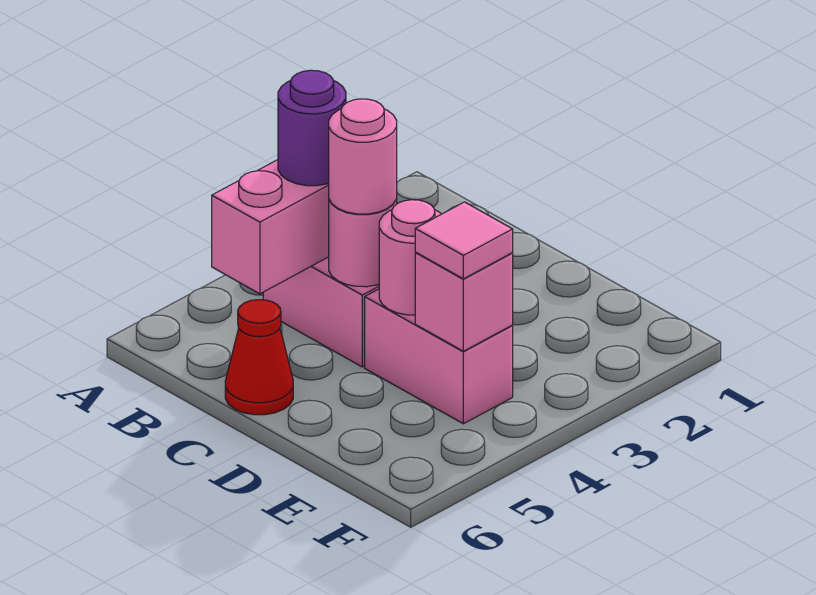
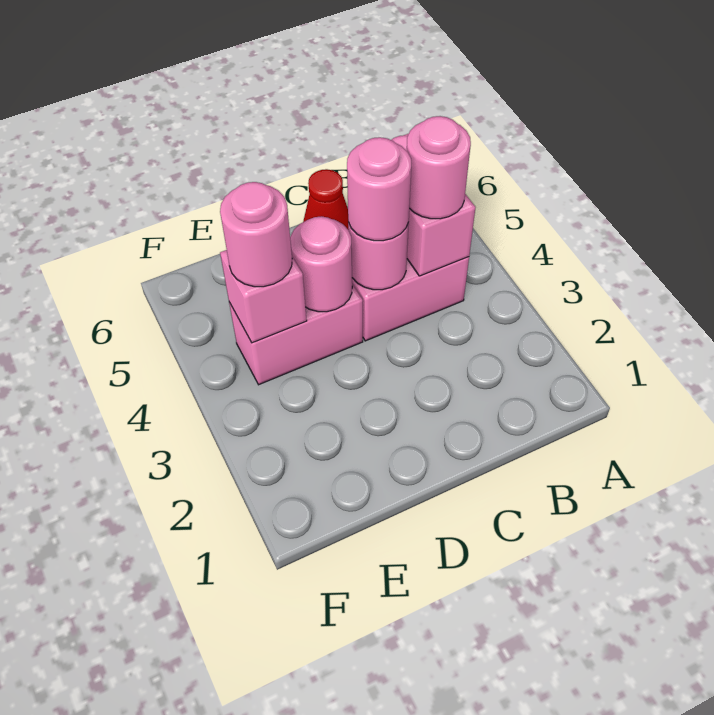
purple 1x1 round brick [278,70,346,186] -> pink 1x1 round brick [407,116,471,219]
pink 1x1 tile [415,202,513,279] -> pink 1x1 round brick [220,182,292,287]

